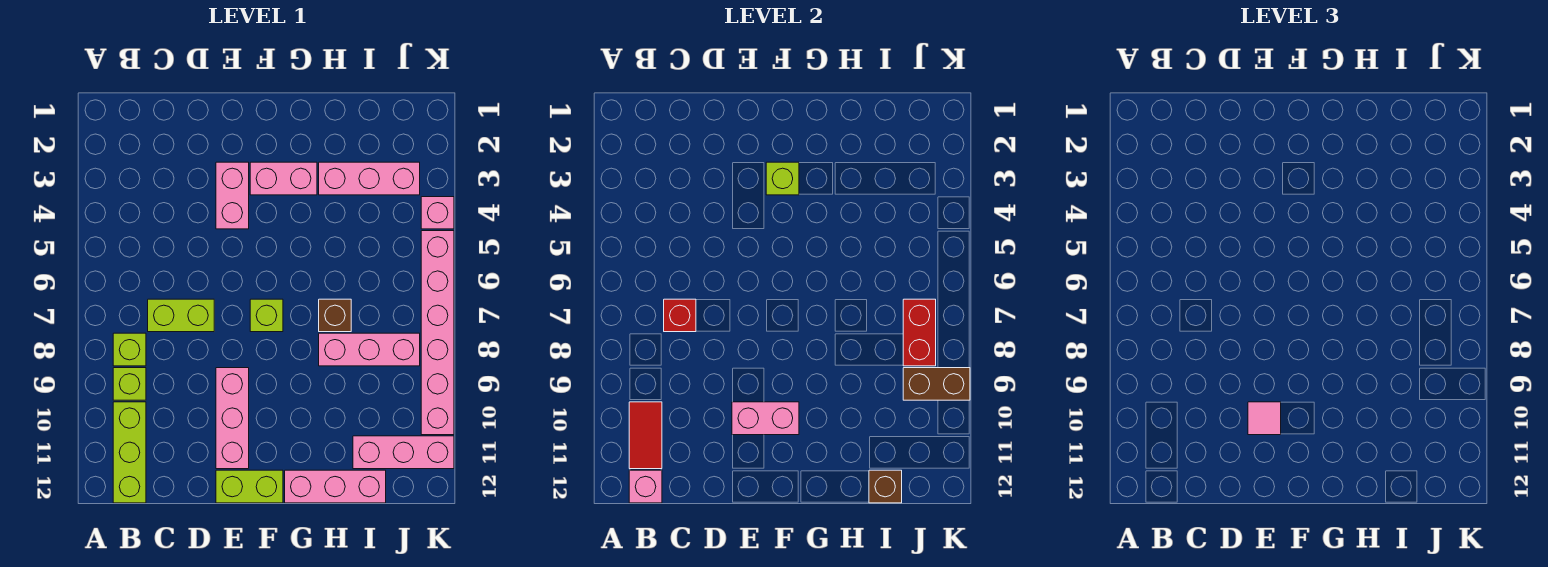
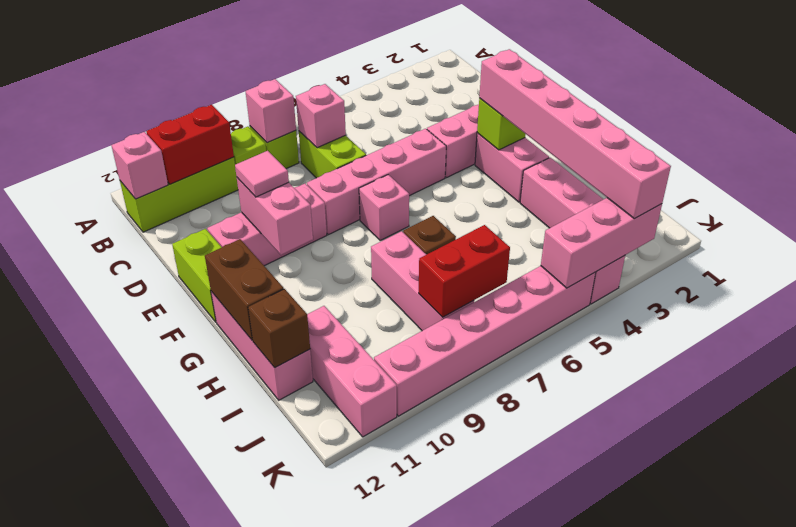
none -> pink 1x1 brick [245,79,296,143]
red 1x2 tile [629,402,662,469] -> red 1x2 brick [146,105,234,184]
red 1x1 brick [664,299,696,332] -> pink 1x1 brick [296,84,346,148]
none -> pink 1x4 brick [307,129,446,235]
none -> pink 1x6 brick [479,49,671,219]
lime 1x1 brick [250,299,283,332] -> pink 1x1 brick [359,175,409,241]
brown 1x2 brick [903,368,970,400] -> brown 1x2 brick moved to [205,239,284,340]
none -> pink 1x3 brick [541,198,662,288]

